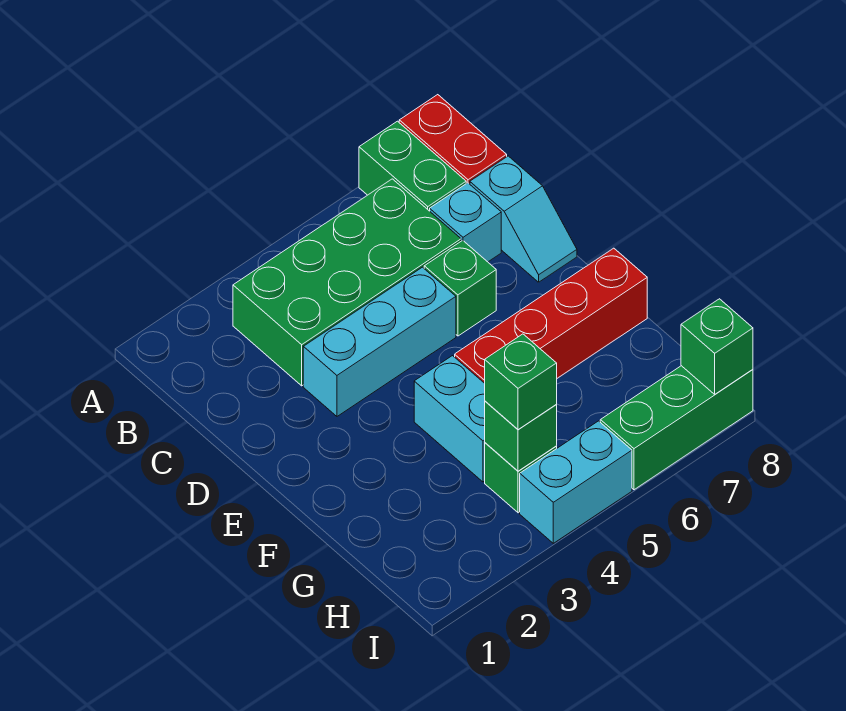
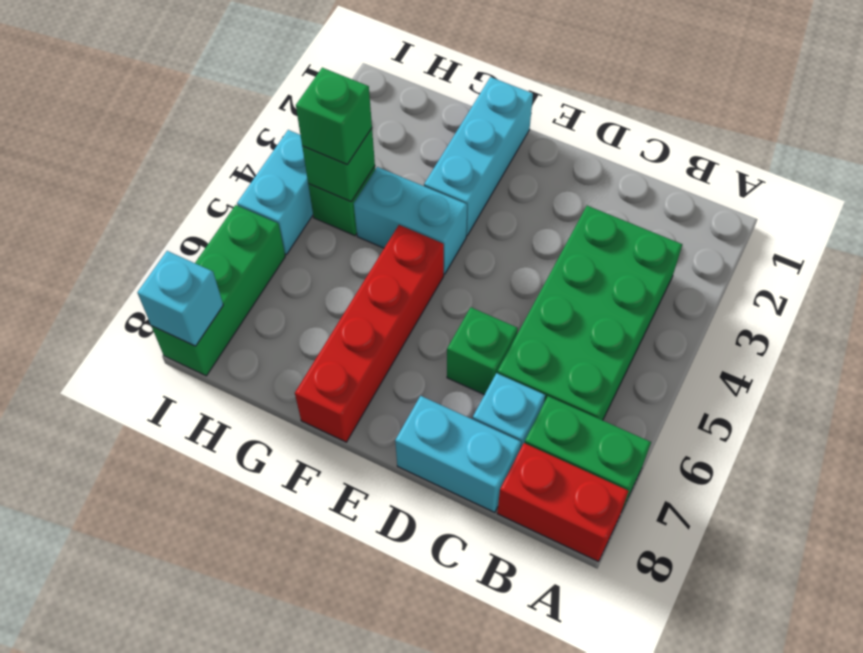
cyan 1x2 slope [470,156,577,282] -> cyan 1x2 brick [395,396,521,512]
cyan 1x3 brick [303,267,456,416] -> cyan 1x3 brick moved to [424,77,533,236]
green 1x1 brick [681,299,753,394] -> cyan 1x1 brick [137,251,223,346]

